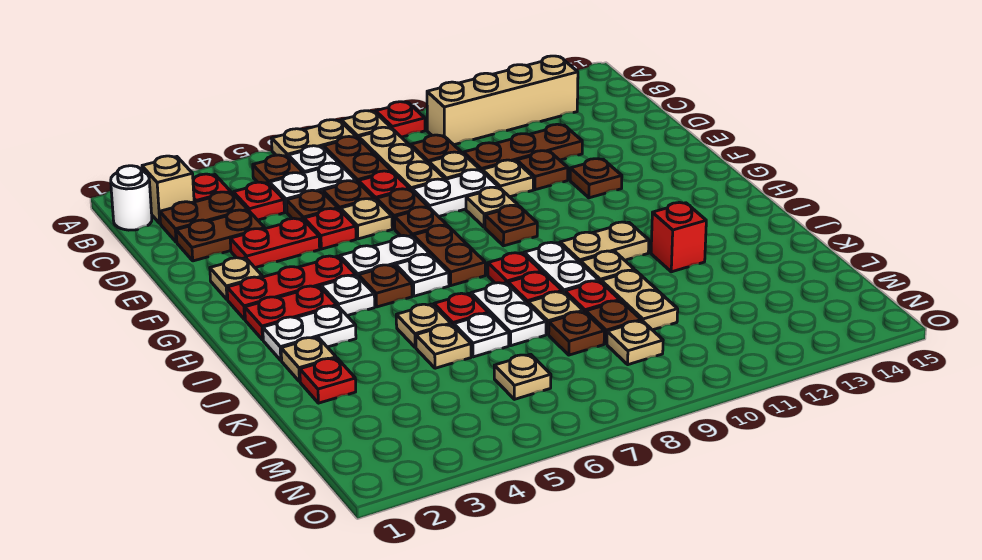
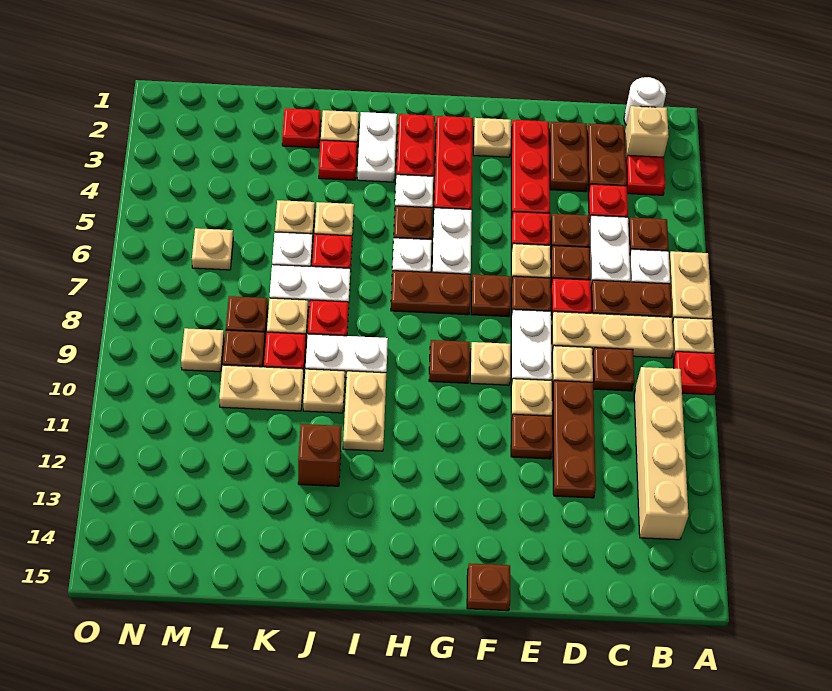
red 1x2 plate [230,218,320,268] -> red 1x3 plate [511,120,550,218]
brown 1x1 plate [570,159,622,198] -> brown 1x1 plate moved to [467,563,510,611]
red 1x1 plate [488,253,542,284] -> red 1x1 plate moved to [319,140,357,180]
red 1x1 brick [651,202,706,272] -> brown 1x1 brick [298,424,342,486]

